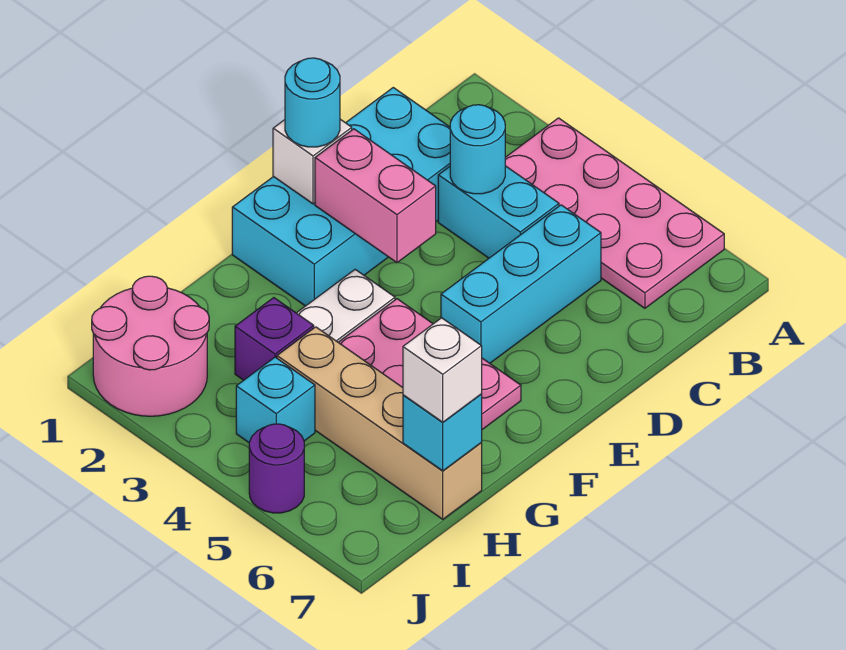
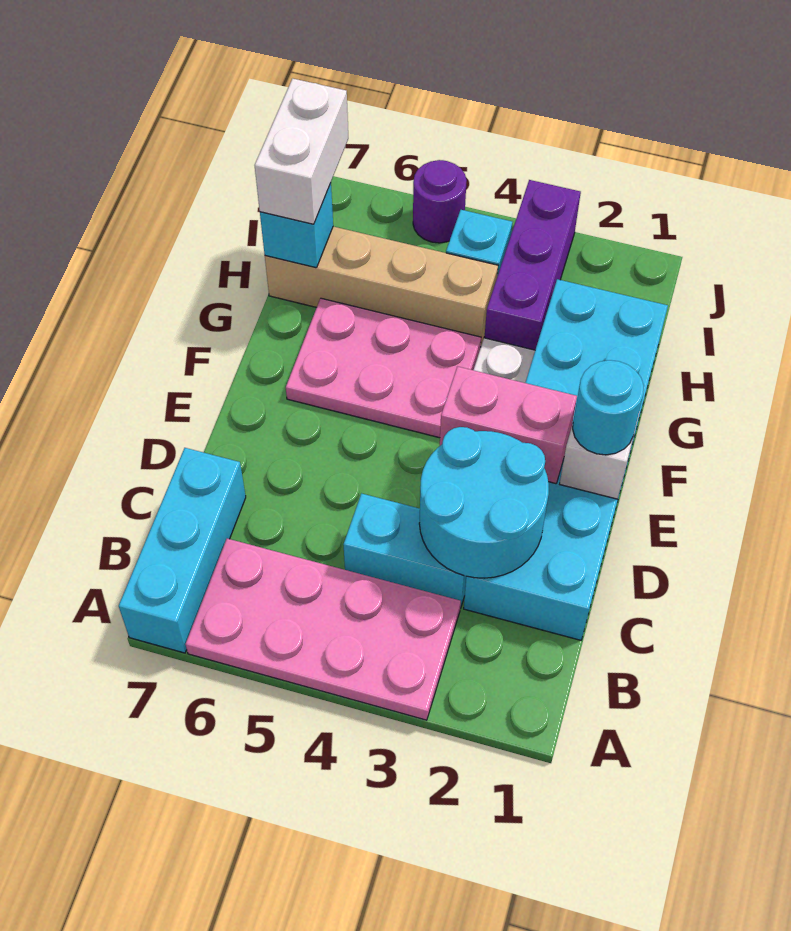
cyan 2x4 brick [232,88,450,306] -> cyan 2x6 brick [464,279,668,640]
cyan 1x1 round brick [450,105,505,194] -> cyan 2x2 round brick [419,427,549,578]
cyan 1x3 brick [441,205,601,363] -> cyan 1x3 brick moved to [119,448,246,653]
purple 1x1 brick [235,298,314,380] -> purple 1x3 brick [484,180,581,350]
white 1x1 brick [403,318,482,422] -> white 1x2 brick [255,78,348,224]
pink 2x2 round brick [92,276,209,416] -> none

